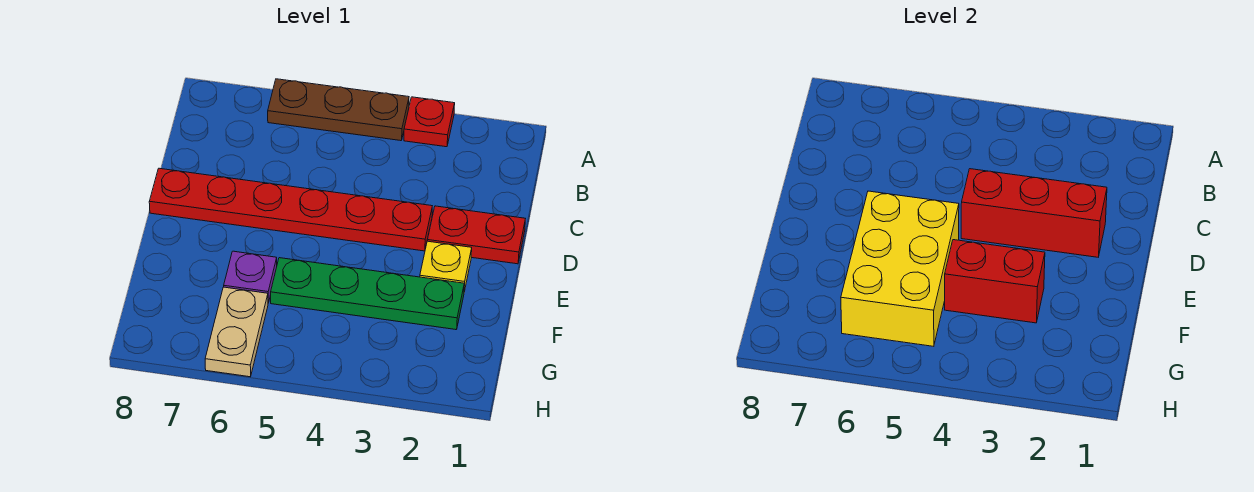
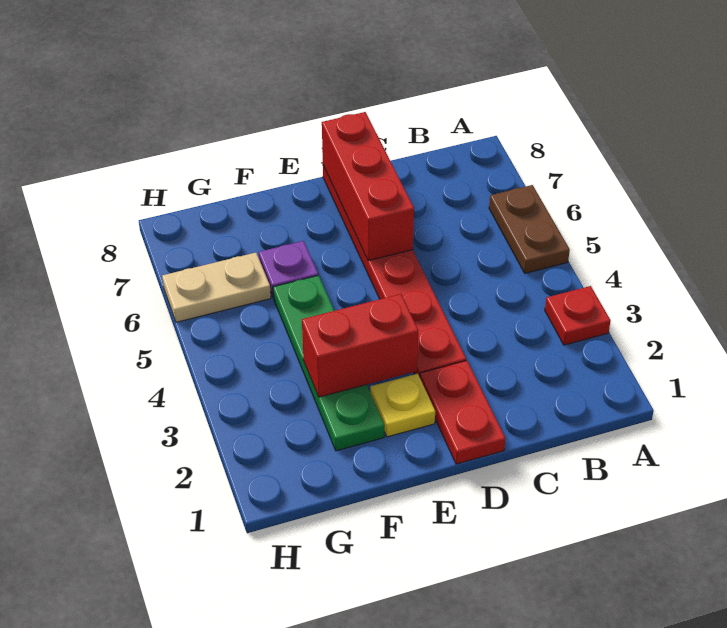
brown 1x3 plate [268,79,409,141] -> brown 1x2 plate [489,185,570,273]
red 1x3 brick [961,169,1107,257] -> red 1x3 brick moved to [322,112,414,261]
yellow 2x3 brick [841,191,959,346] -> none
red 1x2 brick [945,240,1045,323] -> red 1x2 brick turned to [302,294,419,397]

